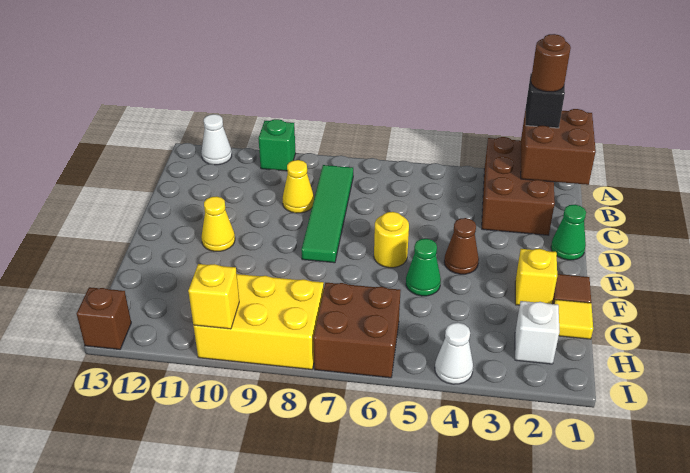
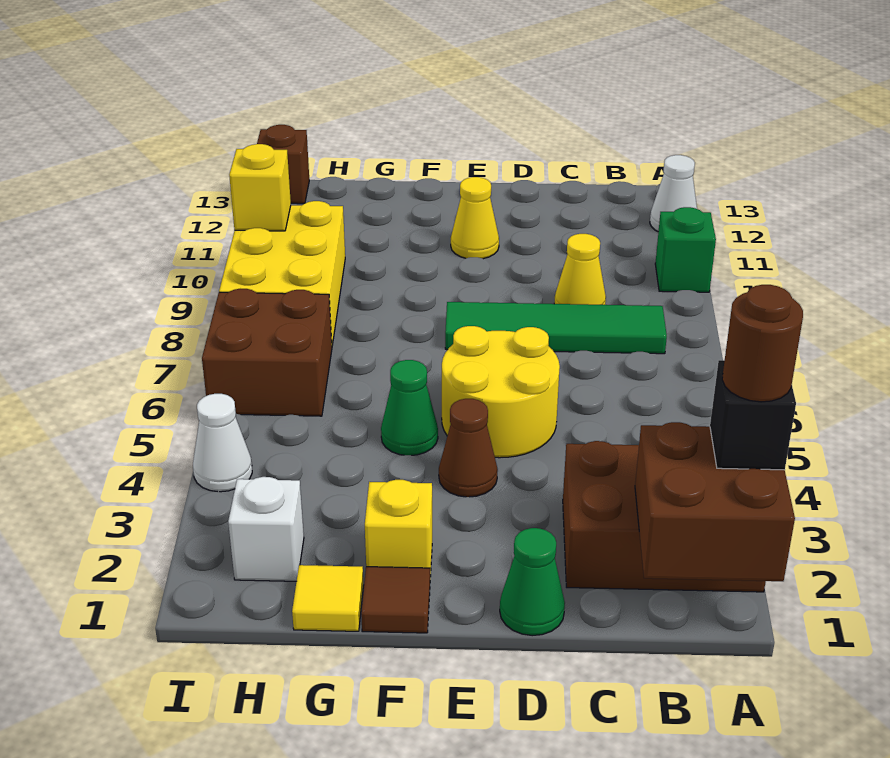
yellow 1x1 round brick [374,212,409,268] -> yellow 2x2 round brick [442,326,560,458]

